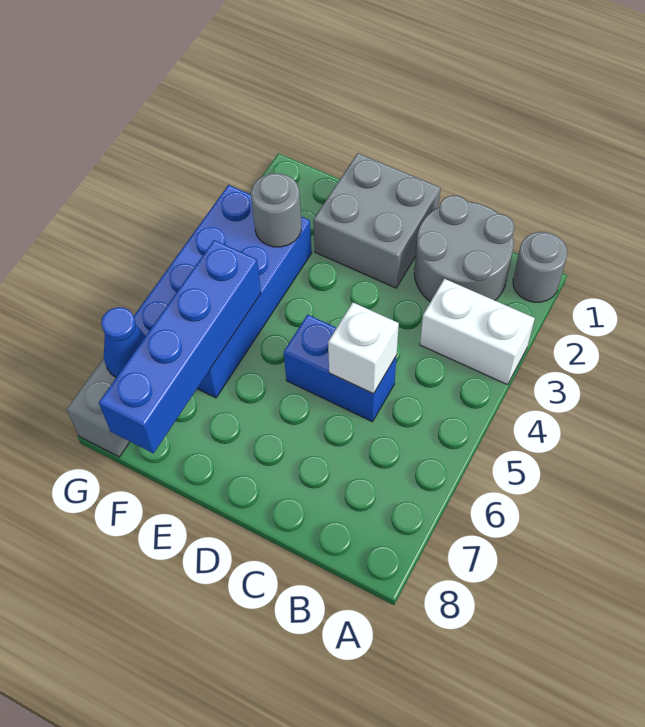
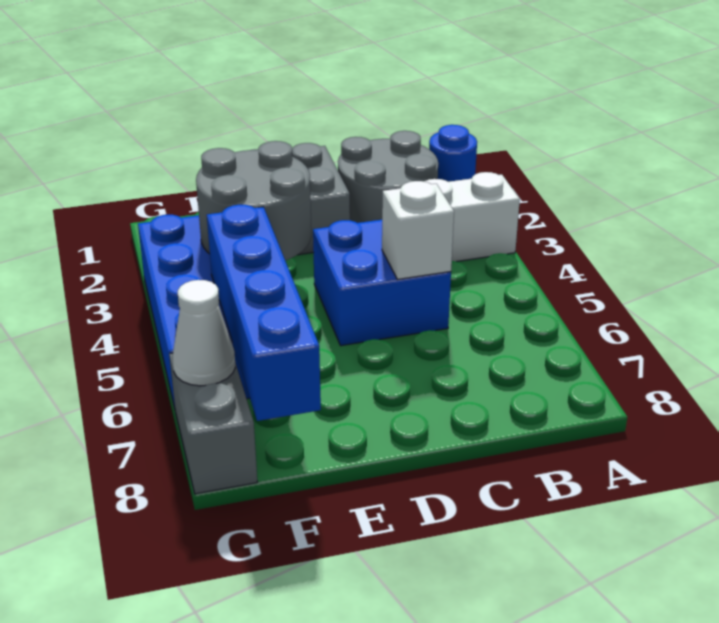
grey 1x1 round brick [513,232,568,302] -> blue 1x1 round brick [429,125,477,182]
blue 1x2 brick [284,315,397,422] -> blue 2x2 brick [313,220,451,346]
grey 1x1 round brick [251,173,301,247] -> grey 2x2 round brick [196,141,311,261]
blue 1x1 cone [101,307,145,377] -> white 1x1 cone [173,280,235,386]

